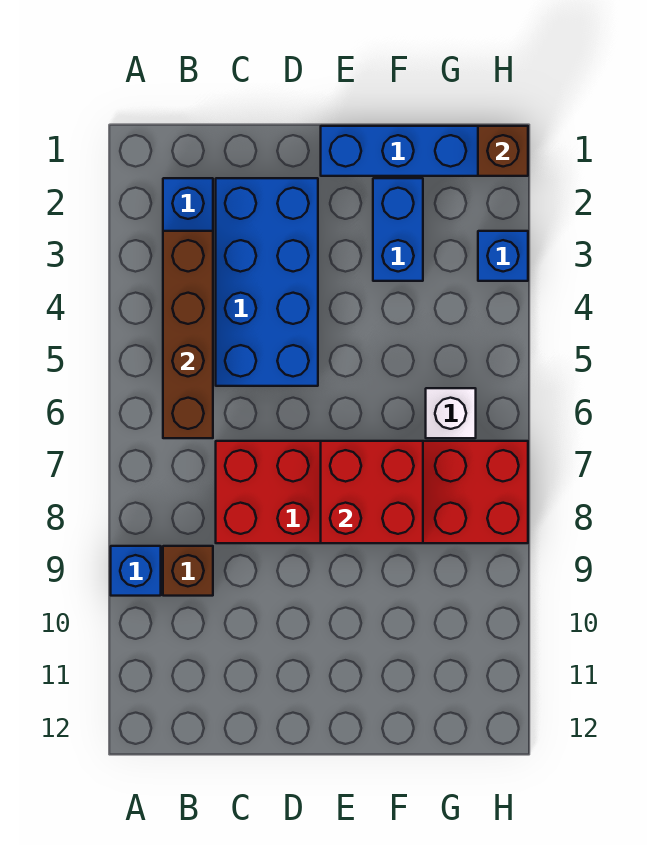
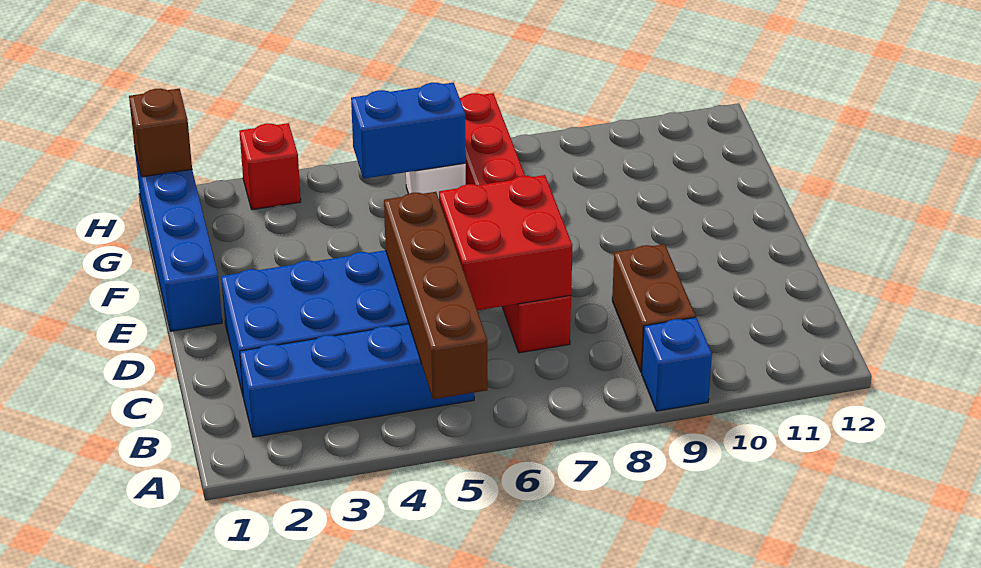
brown 1x4 brick [163,231,213,438] -> brown 1x4 brick turned to [384,192,487,399]
brown 1x1 brick [163,546,213,596] -> brown 1x2 brick [612,244,695,373]
red 2x6 brick [216,441,528,543] -> red 1x6 brick [460,93,571,353]
red 2x2 brick [321,441,423,543] -> red 2x2 brick moved to [439,175,572,310]
blue 1x2 brick [373,178,423,281] -> blue 1x2 brick moved to [351,83,466,179]
blue 1x1 brick [478,231,528,281] -> red 1x1 brick [239,123,301,210]

